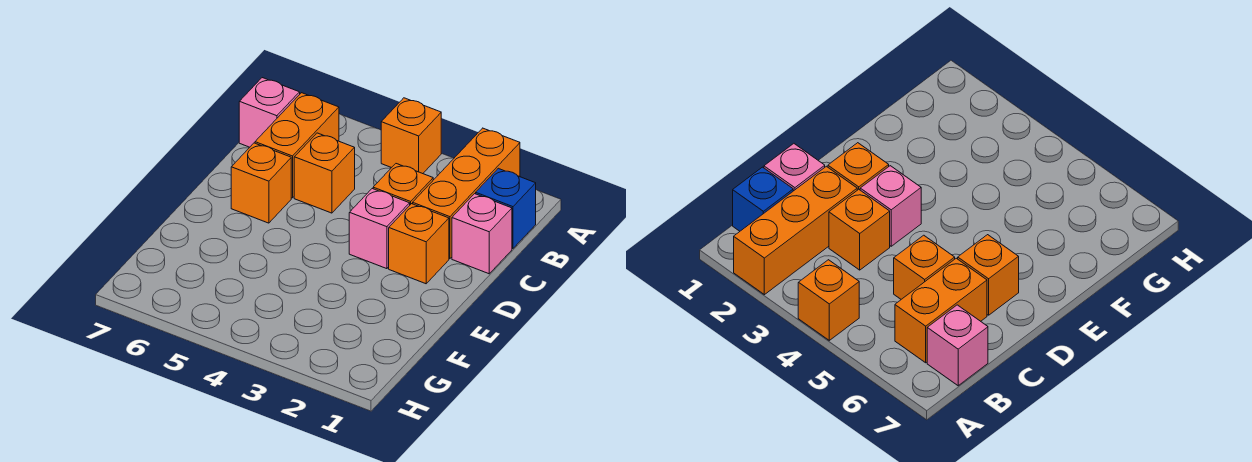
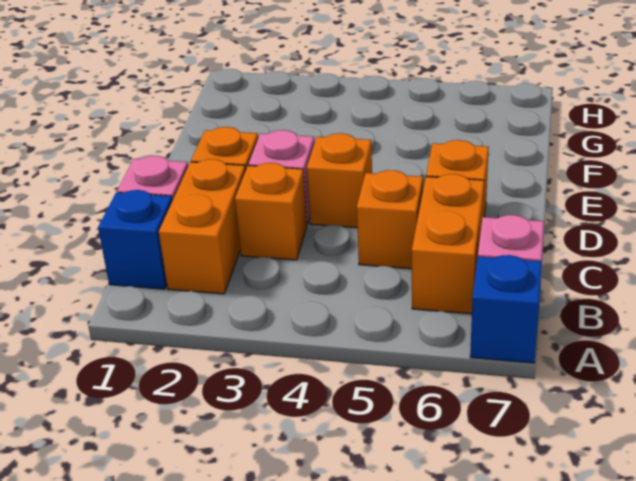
orange 1x3 brick [413,128,520,259] -> orange 1x2 brick [159,159,245,294]
orange 1x1 brick [381,98,441,174] -> orange 1x1 brick moved to [307,133,372,228]
none -> blue 1x1 brick [470,255,542,363]

